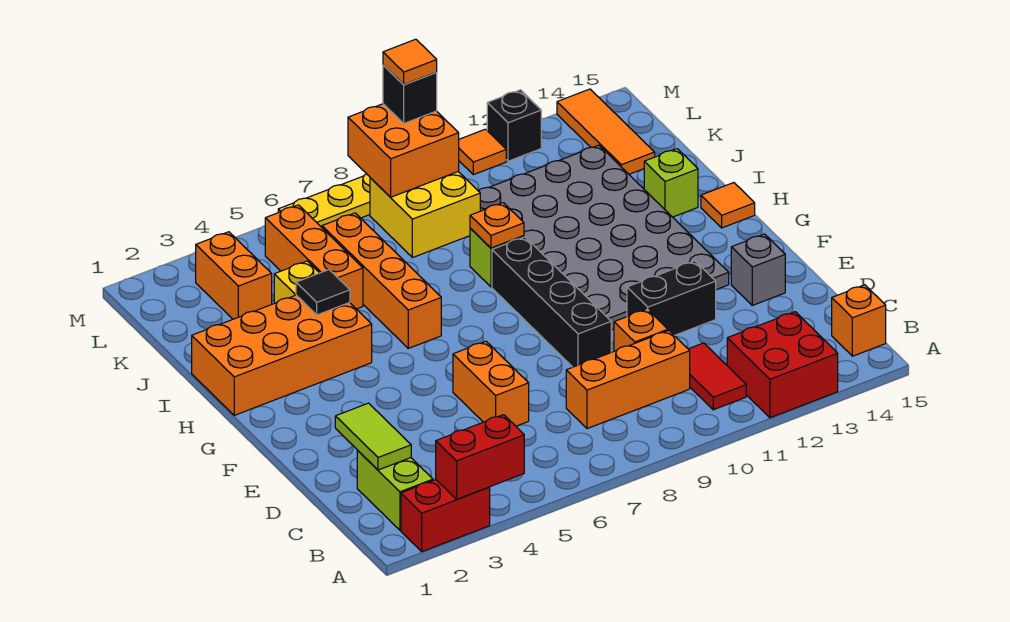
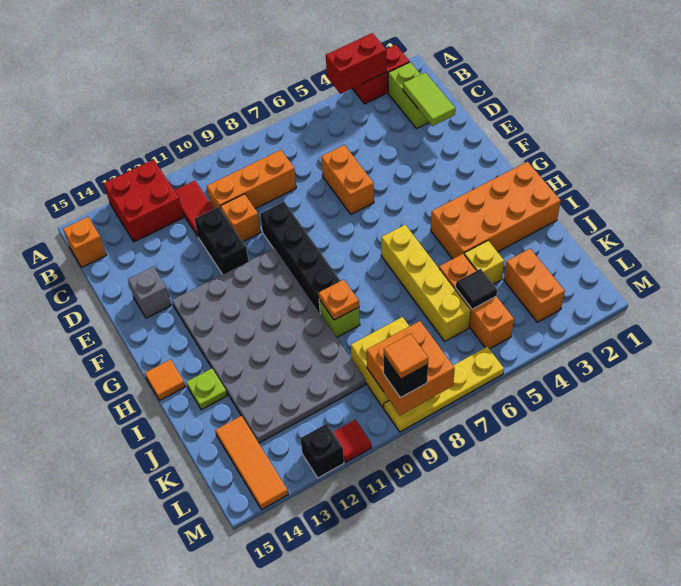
black 1x2 brick [627,261,716,336] -> black 1x2 brick turned to [194,207,249,274]
orange 1x4 brick [322,213,441,348] -> yellow 1x4 brick [381,225,471,341]
black 1x1 tile [296,270,350,315] -> black 1x1 tile moved to [456,269,497,309]
lime 1x1 brick [644,149,698,217] -> lime 1x1 plate [186,369,227,410]
orange 1x1 tile [459,129,506,175] -> red 1x1 tile [333,420,371,462]

